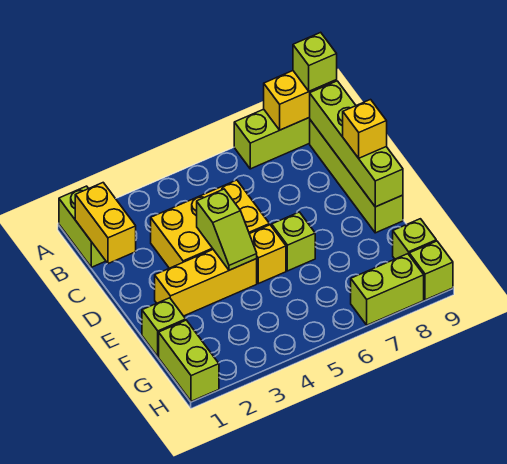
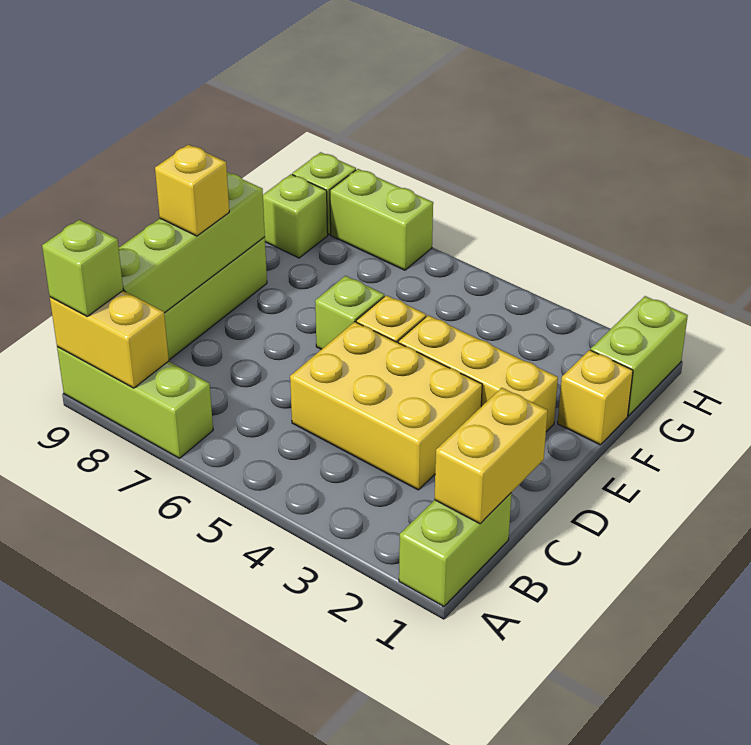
lime 1x2 slope [197,189,257,270] -> none
lime 1x1 brick [142,298,186,357] -> yellow 1x1 brick [558,350,633,445]

